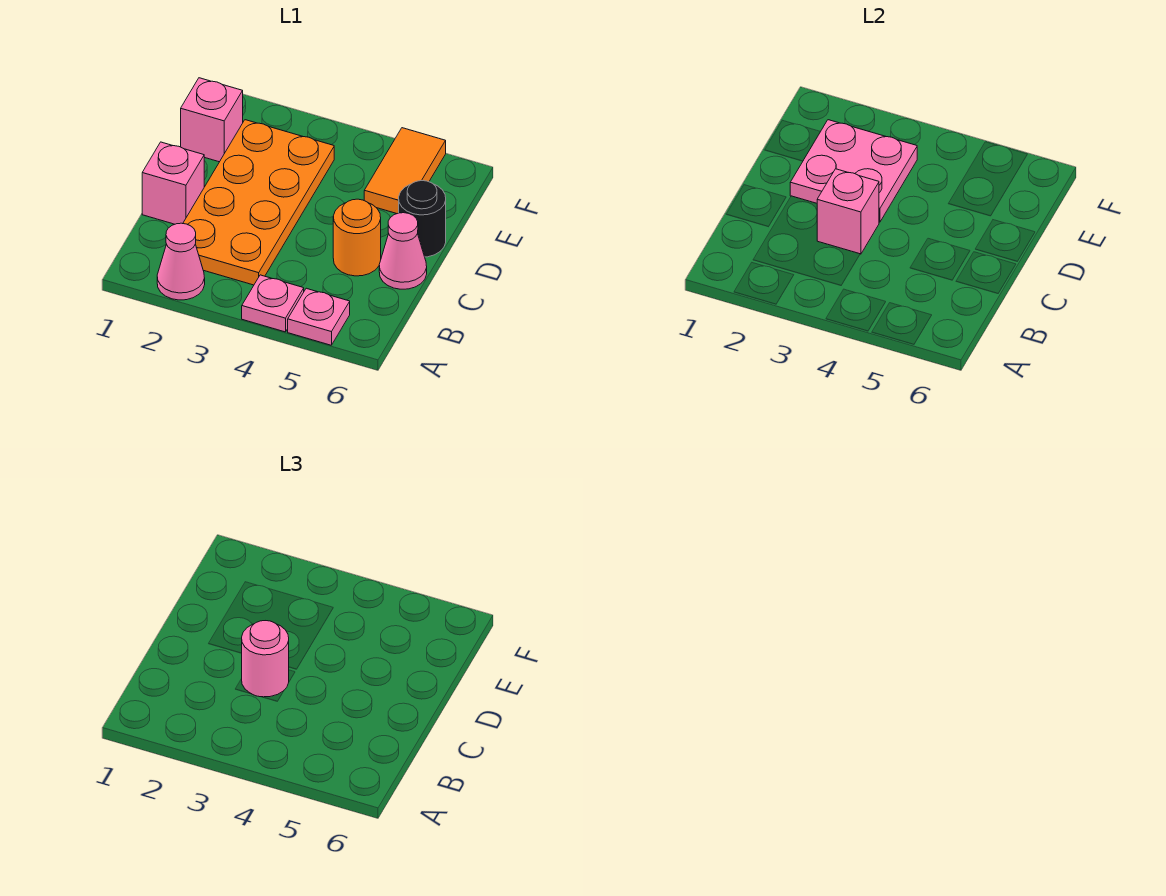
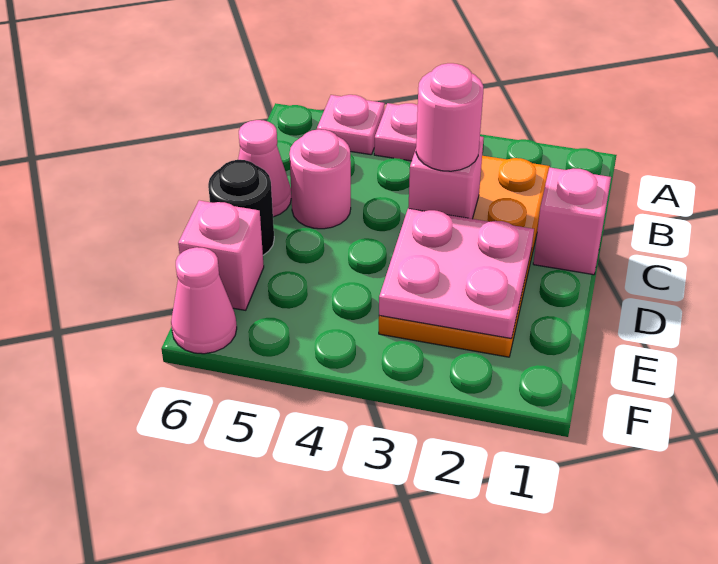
pink 1x1 cone [157,223,205,300] -> pink 1x1 cone moved to [171,247,237,354]
orange 1x1 round brick [333,199,381,276] -> pink 1x1 round brick [289,129,351,229]
pink 1x1 brick [181,78,243,162] -> pink 1x1 brick moved to [178,200,264,310]
orange 1x2 tile [364,128,446,214] -> none

